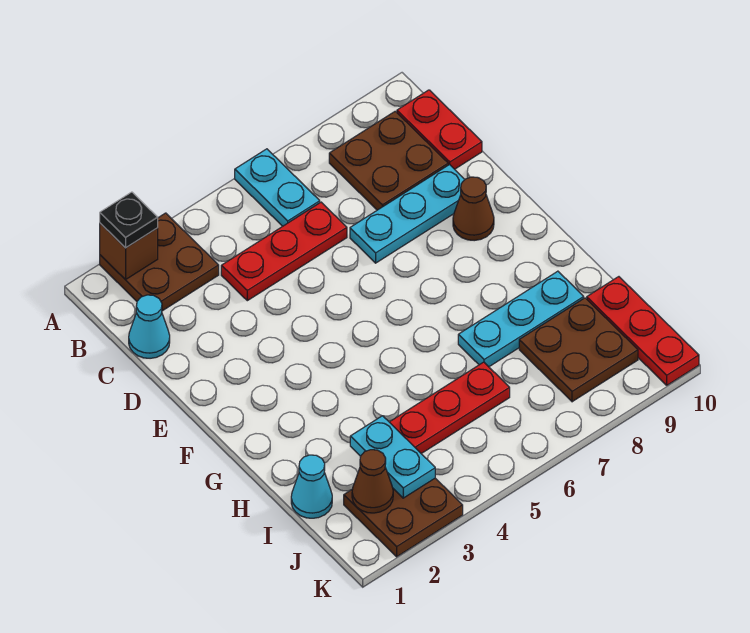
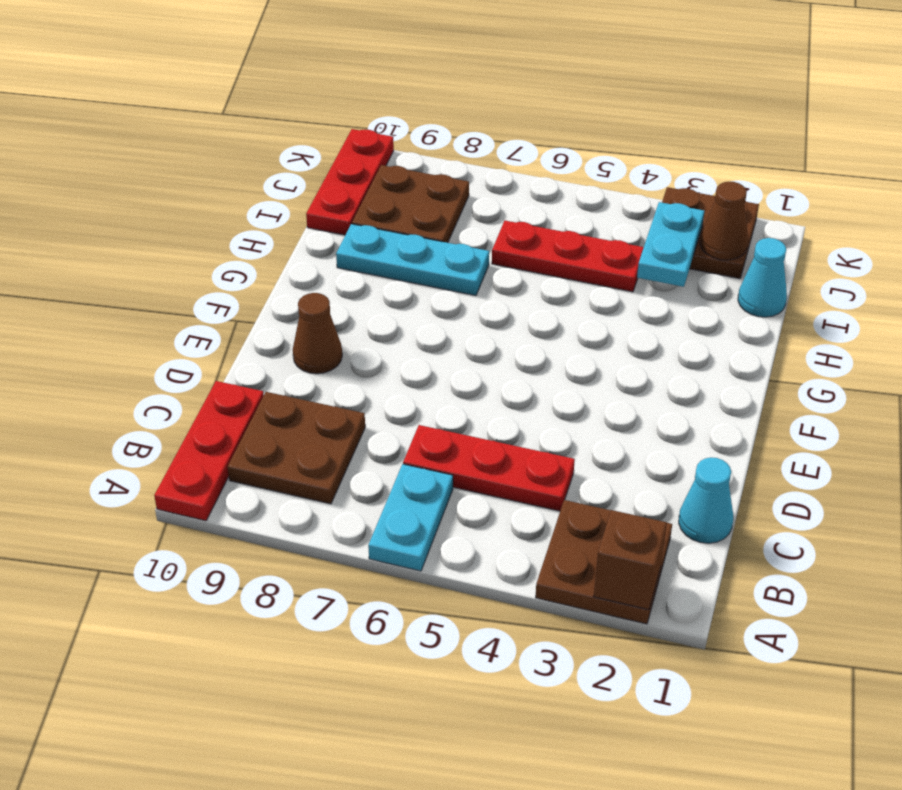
black 1x1 plate [100,192,158,248] -> none
red 1x2 plate [397,90,482,169] -> red 1x3 plate [154,381,264,521]
cyan 1x3 plate [350,164,465,263] -> none

